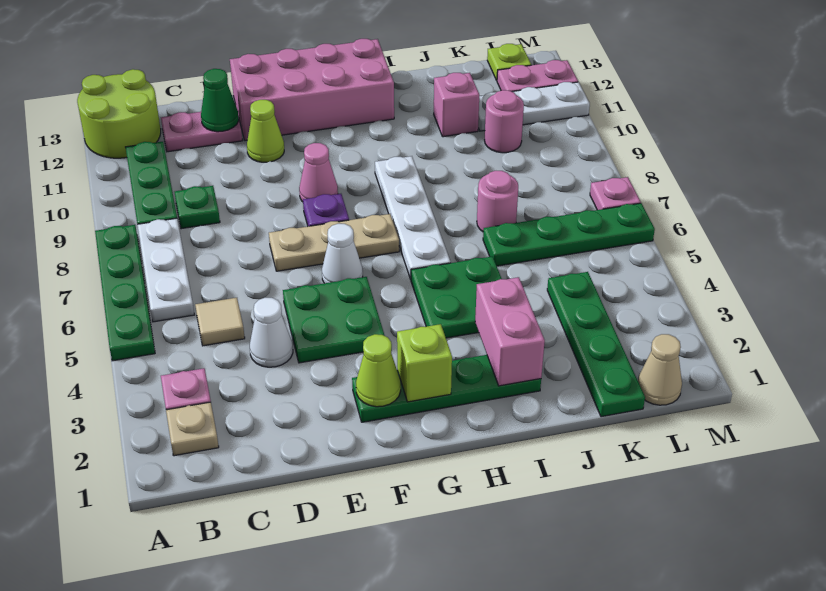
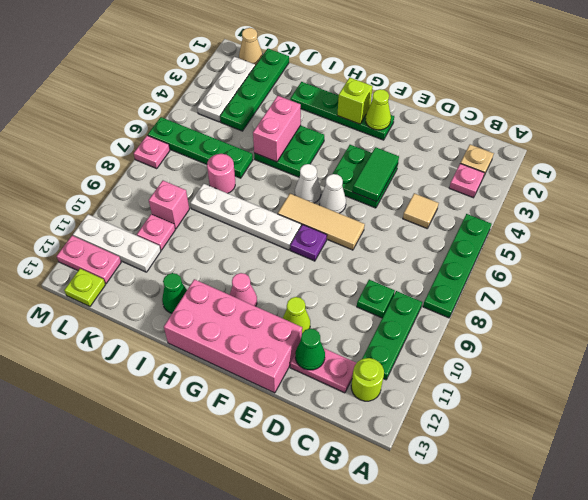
lime 2x2 round brick [77,69,161,158] -> lime 1x1 round brick [351,358,384,401]
white 1x3 plate [137,218,194,322] -> white 1x3 plate moved to [197,57,255,122]
white 1x1 cone [250,298,293,367] -> white 1x1 cone moved to [295,164,321,203]
none -> green 1x2 tile [353,147,399,202]
tan 1x3 plate [269,214,399,271] -> tan 1x3 tile [278,194,365,250]
pink 1x1 cone [299,143,338,202] -> pink 1x1 cone moved to [230,273,257,306]
white 1x4 plate [375,156,451,279] -> white 1x4 plate turned to [190,184,301,250]
pink 1x2 brick [475,277,545,386] -> pink 1x2 brick moved to [253,96,301,162]
none -> green 1x1 cone [162,273,187,313]
pink 1x1 brick [434,73,479,137] -> pink 1x1 brick moved to [149,181,189,229]
pink 1x1 round brick [485,90,524,153] -> pink 1x1 plate [137,214,175,250]

